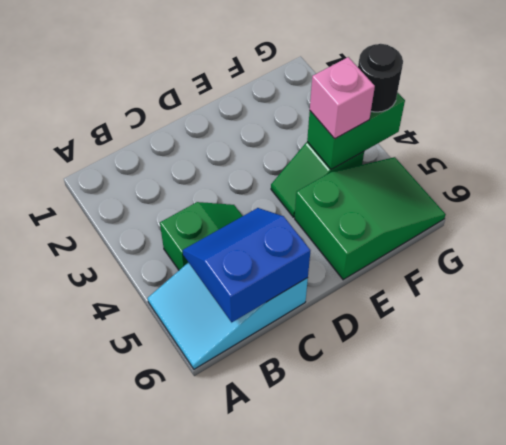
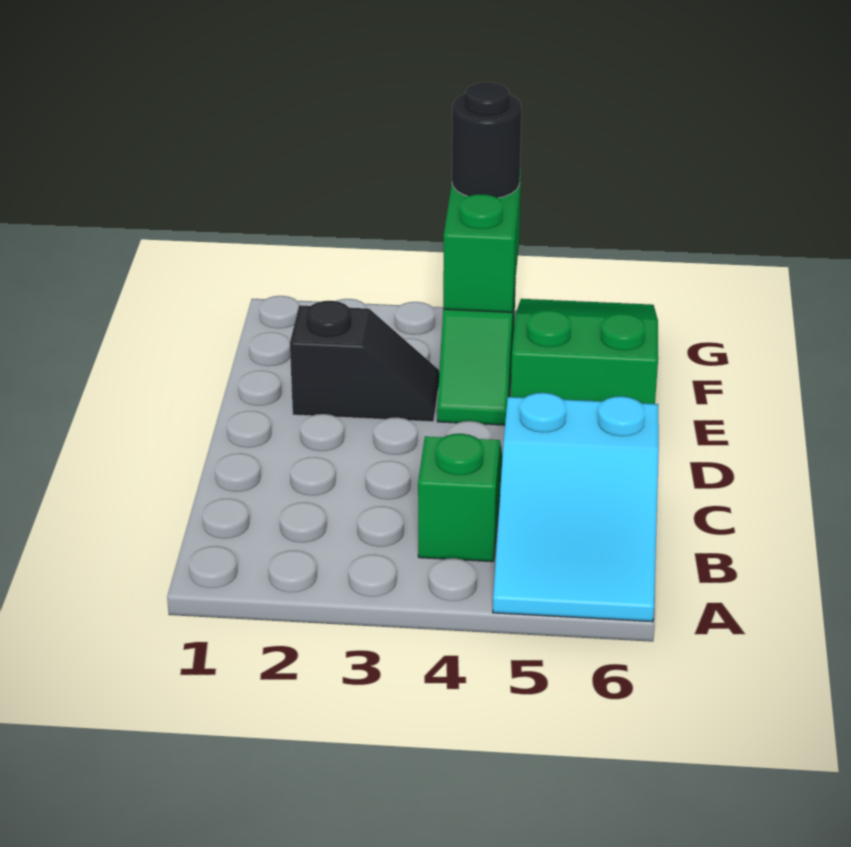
blue 2x2 slope [183,208,311,322] -> none
none -> black 1x2 slope [290,301,439,422]
pink 1x1 brick [310,57,375,139] -> none

